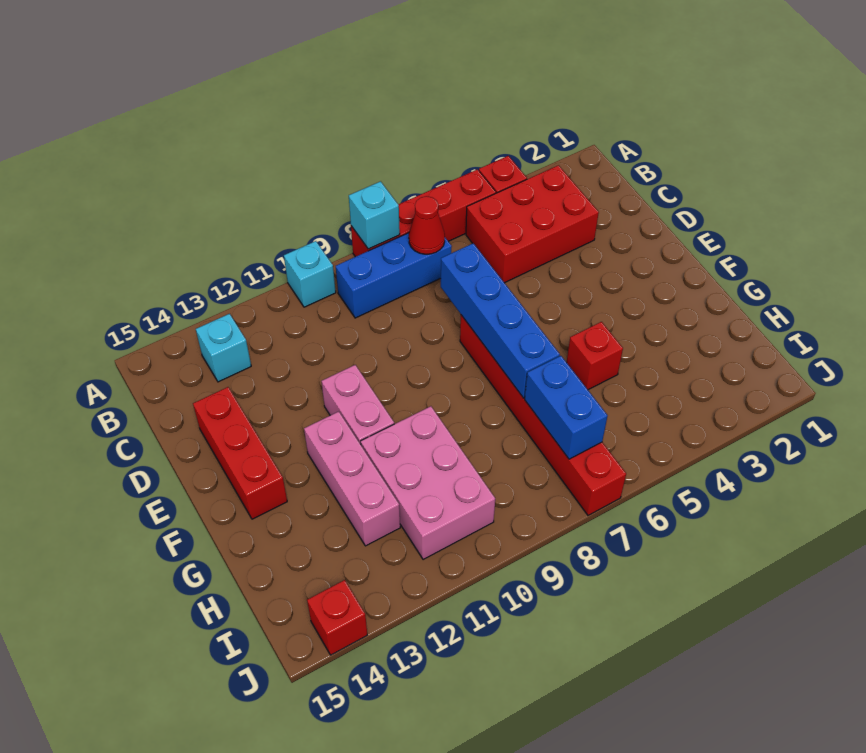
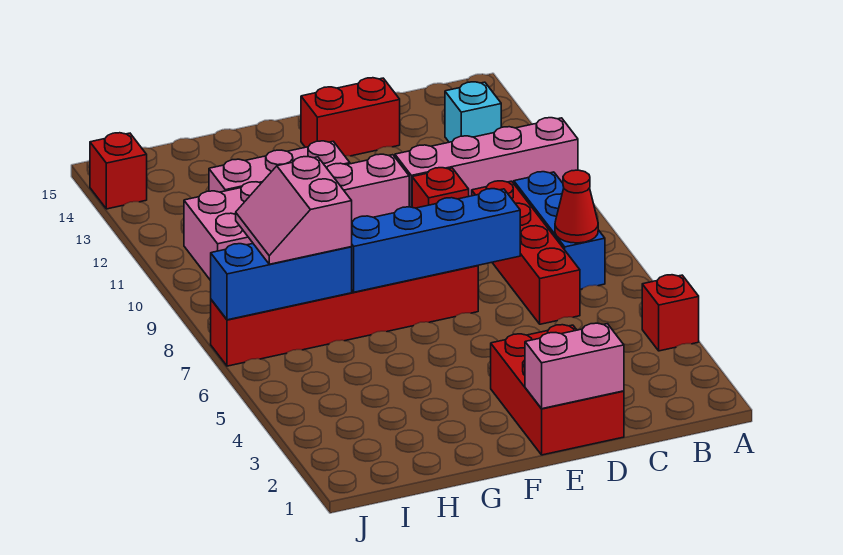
red 1x4 brick [351,169,496,257] -> red 1x4 brick moved to [472,181,580,324]
cyan 1x1 brick [349,181,400,249] -> none
cyan 1x1 brick [284,241,336,307] -> none
none -> pink 1x4 brick [395,118,578,207]
red 2x3 brick [466,165,599,283] -> red 2x3 brick moved to [491,325,624,455]
none -> pink 1x2 brick [525,323,624,409]
red 1x3 brick [193,387,287,519] -> red 1x2 brick [301,78,400,156]
red 1x1 brick [566,322,623,390] -> red 1x1 brick moved to [412,168,469,208]
blue 1x2 brick [525,356,608,459] -> blue 1x3 brick [211,244,352,320]
none -> pink 2x2 slope [236,157,352,264]

